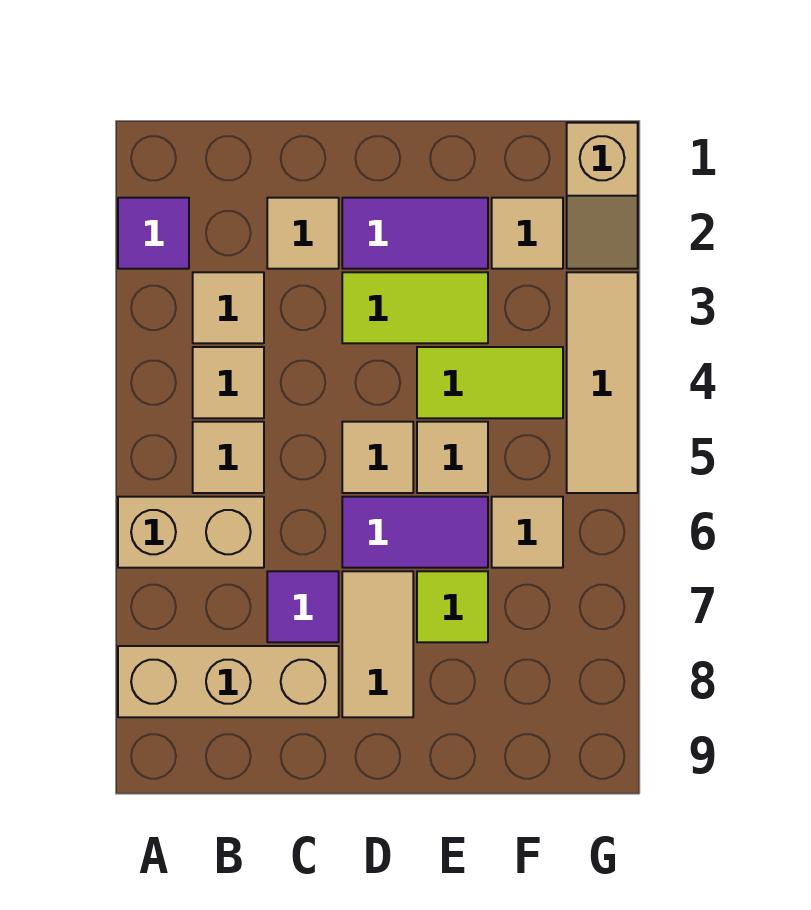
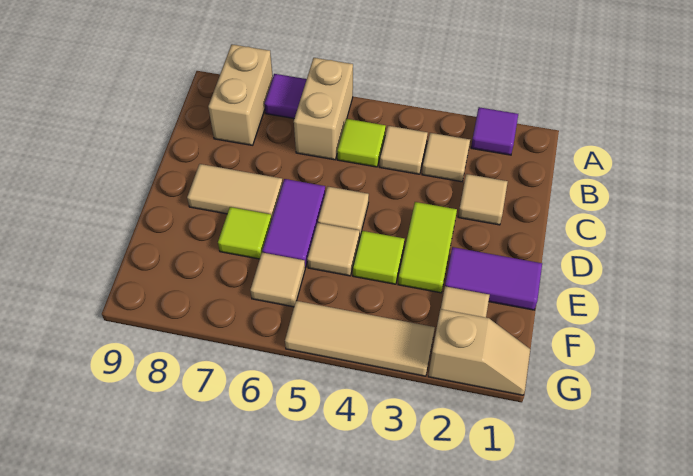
tan 1x3 brick [118,646,339,717] -> tan 1x2 brick [208,44,273,145]
tan 1x1 tile [193,422,264,493] -> lime 1x1 tile [337,119,386,167]
purple 1x1 tile [267,571,339,642] -> purple 1x1 tile moved to [264,74,307,118]
purple 1x2 tile [342,198,488,269] -> purple 1x2 tile turned to [445,247,542,310]
lime 1x2 tile [417,347,563,418] -> lime 1x1 tile [353,231,405,284]
tan 1x2 slope [567,123,638,269] -> tan 1x2 slope turned to [428,309,530,395]

